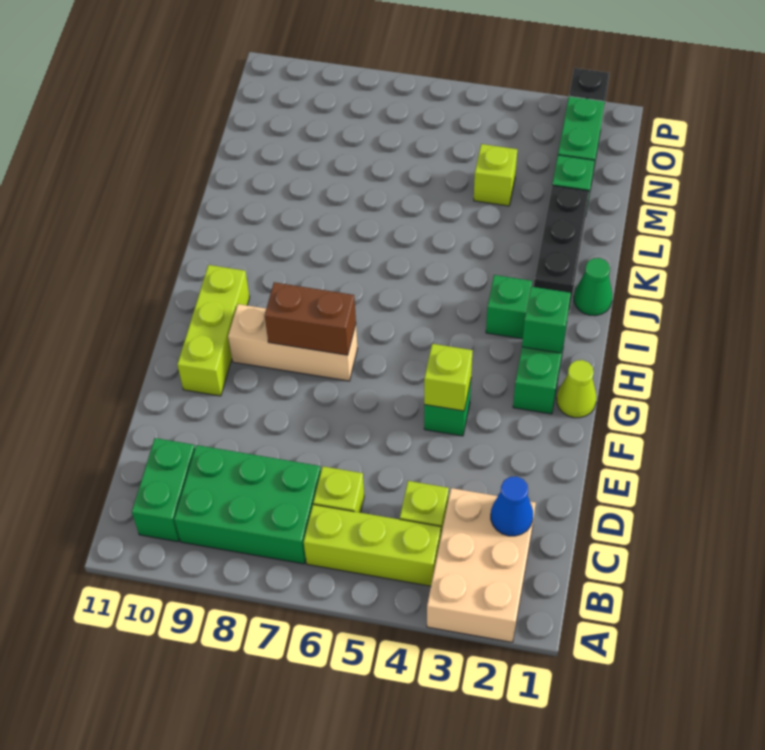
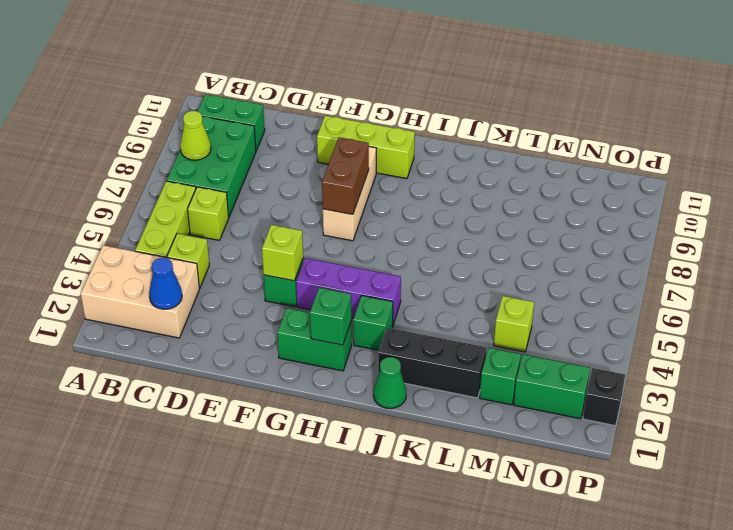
lime 1x1 cone [557,360,597,418] -> lime 1x1 cone moved to [180,111,211,160]
none -> purple 1x3 brick [296,258,401,325]

